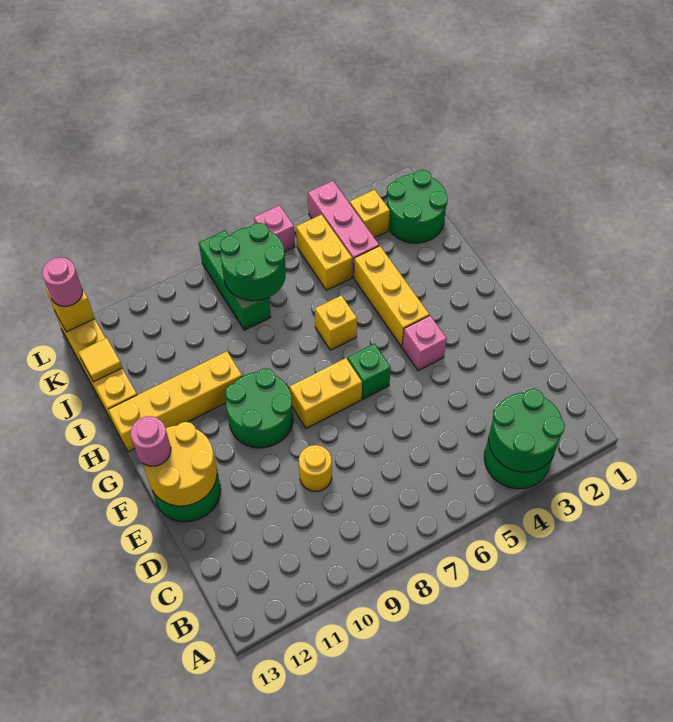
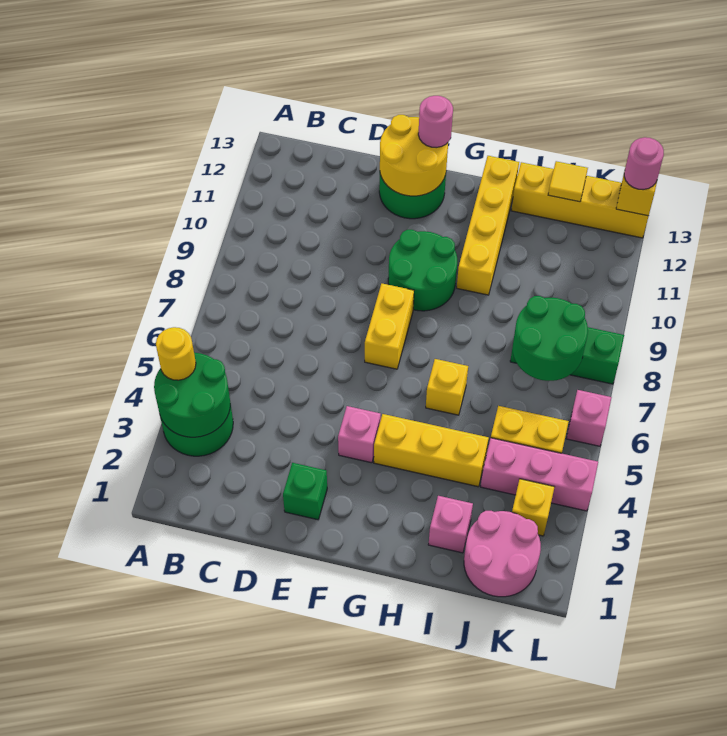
yellow 1x1 round brick [299,445,332,491] -> yellow 1x1 round brick moved to [156,327,196,380]
green 1x1 brick [347,344,391,399] -> green 1x1 brick moved to [283,463,327,520]
none -> pink 1x1 brick [428,496,473,553]
green 2x2 round brick [387,170,448,243] -> pink 2x2 round brick [464,511,541,597]

